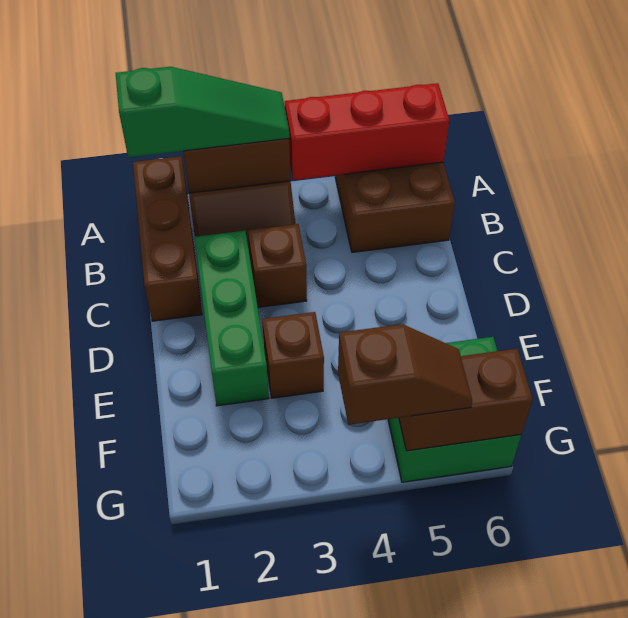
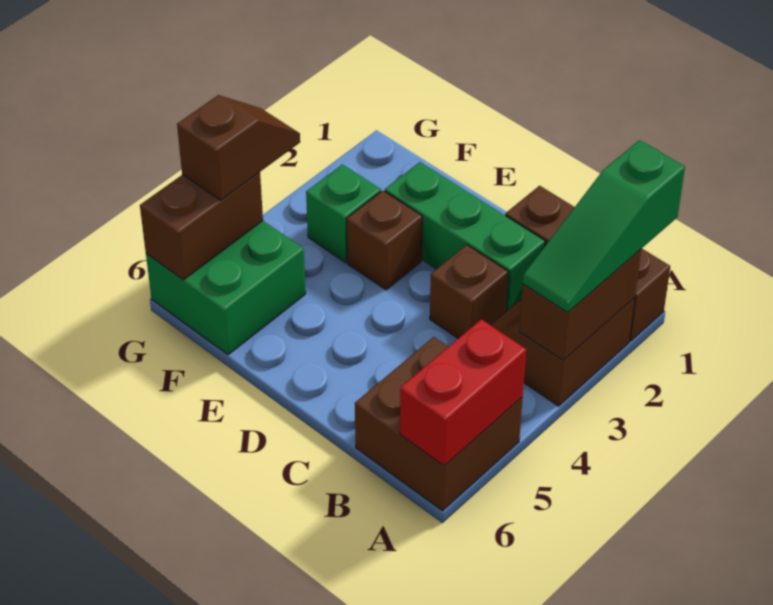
red 1x3 brick [285,83,449,180] -> red 1x2 brick [400,319,526,466]
none -> green 1x1 brick [306,164,381,262]
brown 1x2 slope [338,324,472,425] -> brown 1x2 slope turned to [177,95,300,200]

